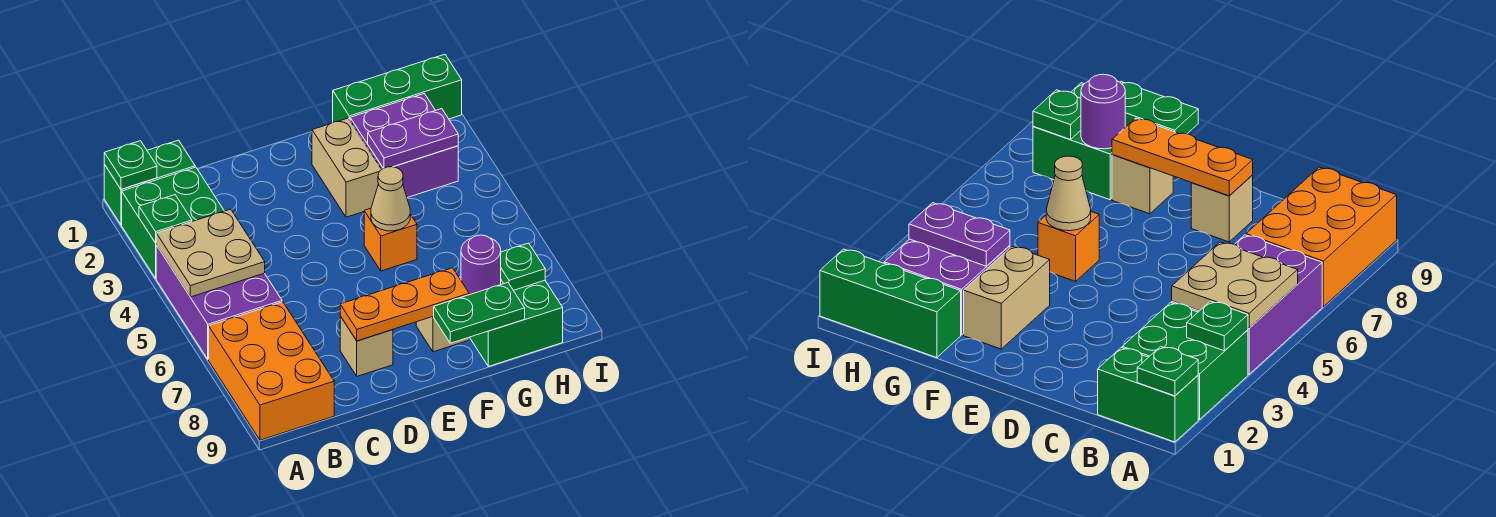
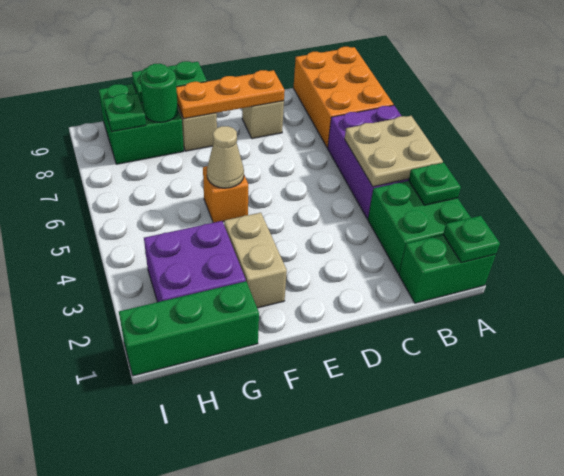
purple 1x2 plate [368,109,458,168] -> none
purple 1x1 round brick [461,235,501,295] -> green 1x1 round brick [140,64,178,122]

